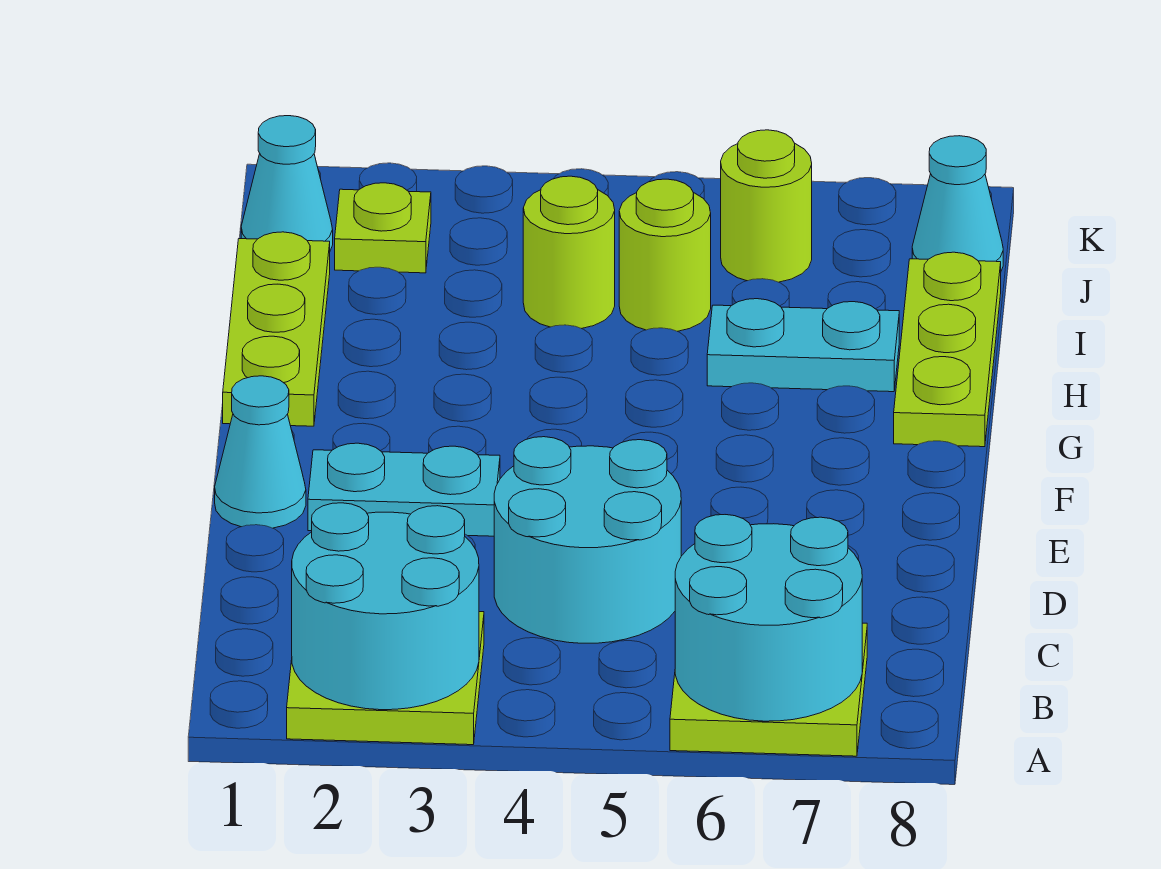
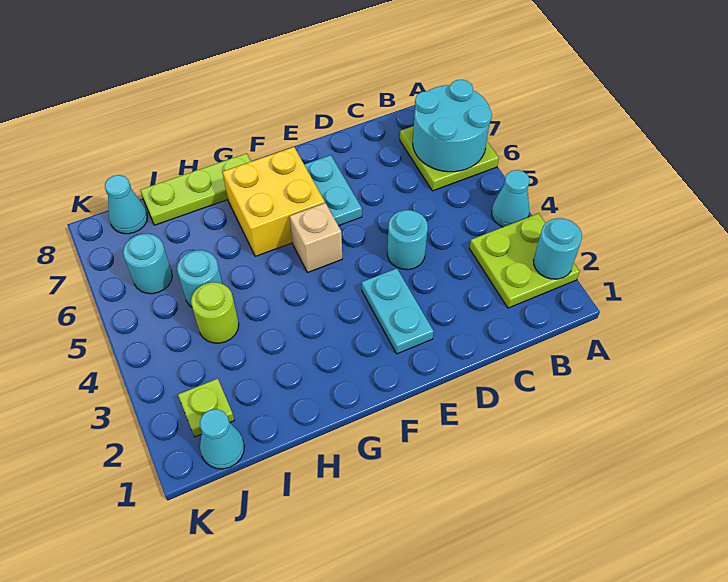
cyan 2x2 round brick [292,503,479,710] -> cyan 1x1 round brick [533,218,582,279]
cyan 2x2 round brick [494,437,681,643] -> cyan 1x1 round brick [387,210,428,270]
cyan 1x1 cone [215,376,306,528] -> cyan 1x1 cone moved to [492,170,530,227]
none -> tan 1x1 brick [290,203,342,273]
none -> yellow 2x2 brick [223,147,325,256]
lime 1x3 plate [223,232,330,426] -> none
cyan 1x2 plate [707,299,899,392] -> cyan 1x2 plate moved to [304,155,362,226]
lime 1x1 round brick [619,179,711,331] -> cyan 1x1 round brick [177,250,222,307]
lime 1x1 round brick [721,130,812,282] -> cyan 1x1 round brick [123,234,172,294]

